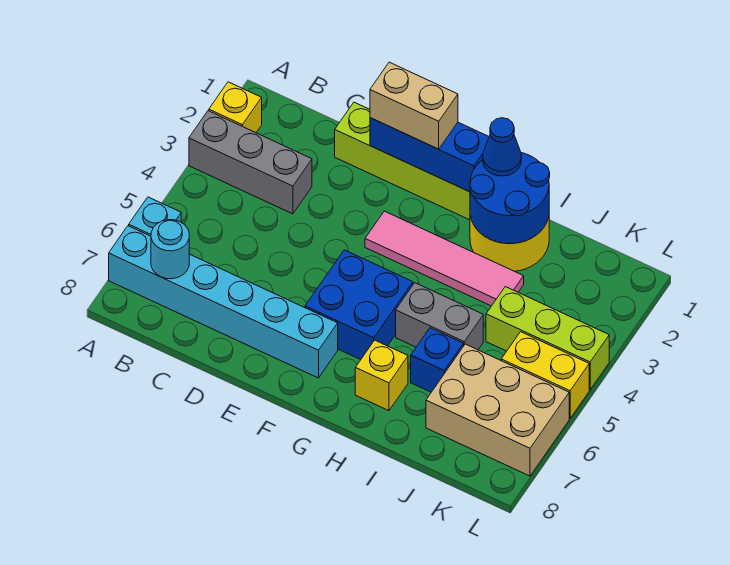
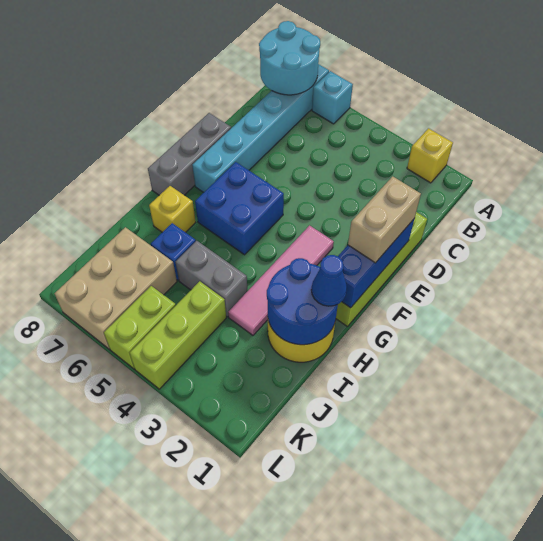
grey 1x3 brick [189,111,312,214] -> grey 1x3 brick moved to [148,113,231,195]
cyan 1x1 round brick [151,220,189,279] -> cyan 2x2 round brick [259,21,320,95]
grey 1x2 brick [396,283,483,350] -> grey 1x2 brick turned to [176,241,247,317]
yellow 1x2 brick [501,332,589,418] -> lime 1x2 brick [104,286,176,369]

